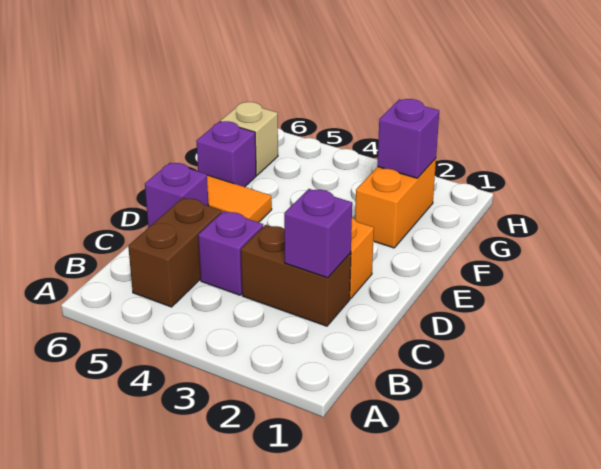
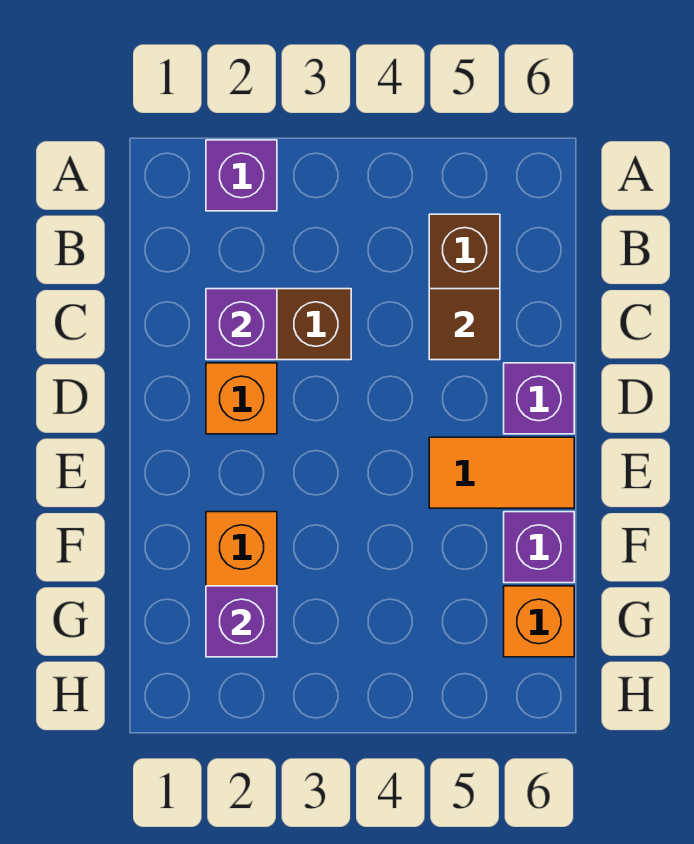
purple 1x1 brick [198,211,263,295] -> purple 1x1 brick moved to [206,140,277,211]
none -> brown 1x1 tile [429,289,500,360]
tan 1x1 brick [220,102,278,175] -> orange 1x1 brick [504,586,574,657]

